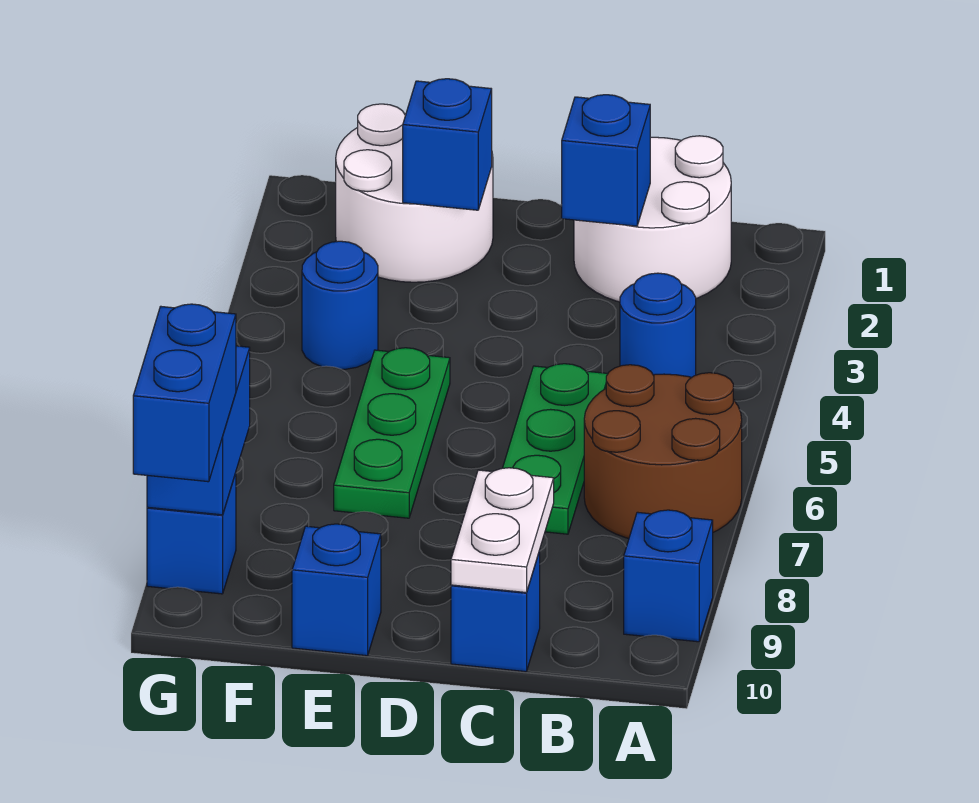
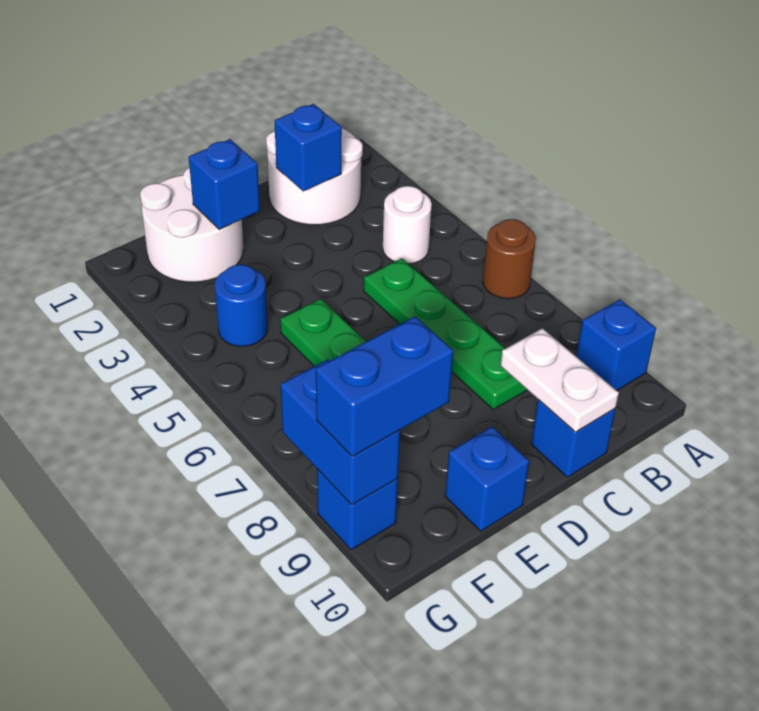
brown 2x2 round brick [584,365,742,538] -> brown 1x1 round brick [483,219,536,299]
blue 1x1 round brick [620,273,696,377] -> white 1x1 round brick [383,186,432,264]
green 1x3 plate [503,364,608,534] -> green 1x4 plate [364,258,527,410]
blue 1x2 brick [133,304,236,482] -> blue 1x2 brick turned to [316,316,453,457]

